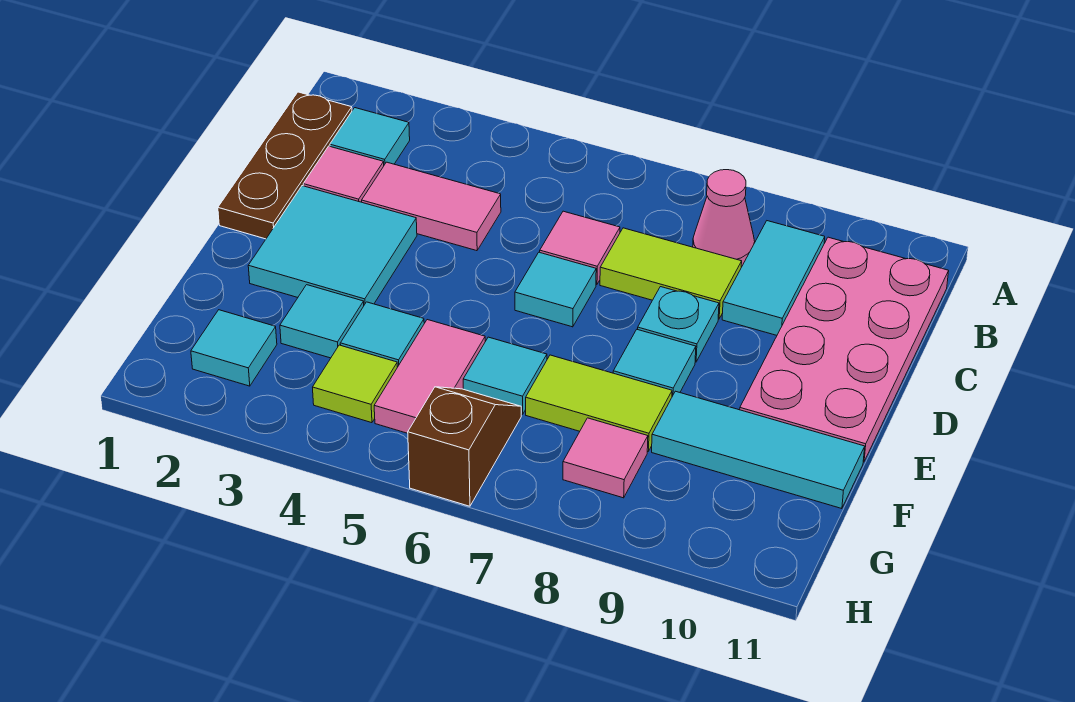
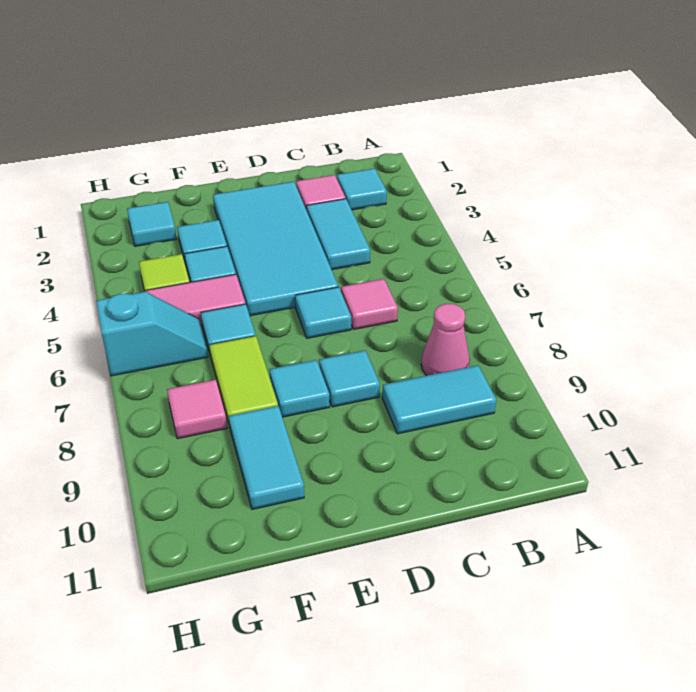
brown 1x3 plate [218,92,352,239] -> none
pink 2x4 plate [740,237,949,462] -> none
pink 1x2 tile [362,162,501,251] -> cyan 1x2 tile [306,199,370,270]
lime 1x2 tile [600,228,742,319] -> none
cyan 2x2 tile [248,186,417,305] -> cyan 2x4 tile [213,182,338,316]
cyan 1x1 plate [638,287,719,362] -> cyan 1x1 tile [319,350,380,407]
cyan 1x3 tile [652,391,865,509] -> cyan 1x2 tile [229,406,304,509]
brown 1x2 slope [408,387,521,506] -> cyan 1x2 slope [96,292,208,376]

